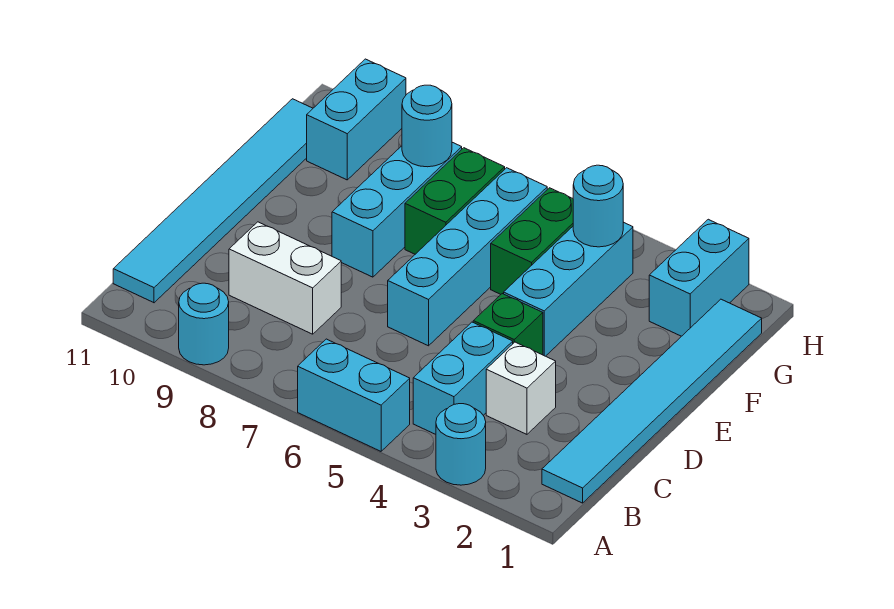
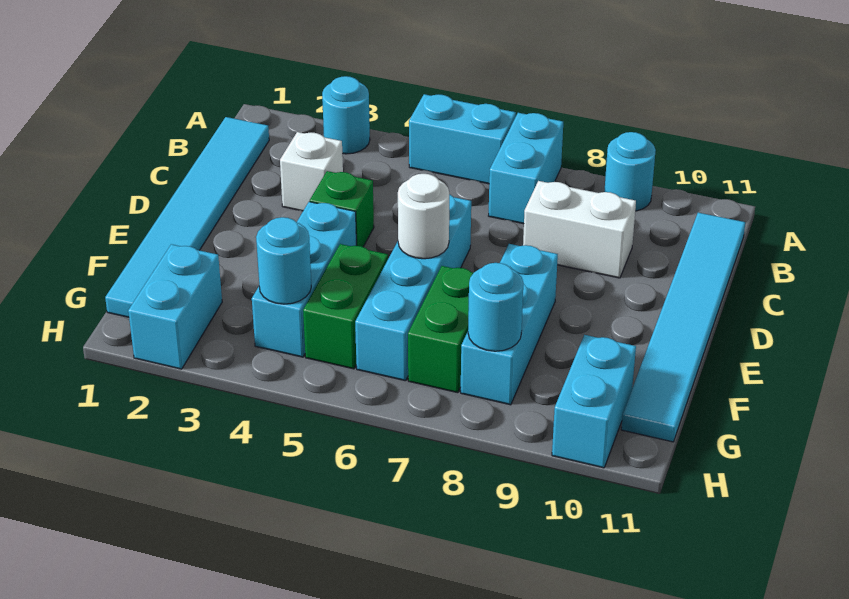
cyan 1x2 brick [413,322,513,434] -> cyan 1x2 brick moved to [489,113,563,224]
none -> white 1x1 round brick [398,174,449,259]

